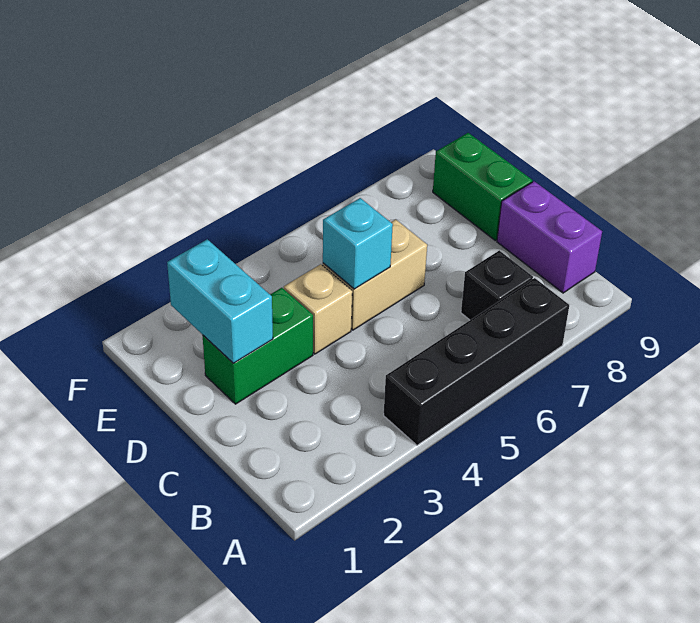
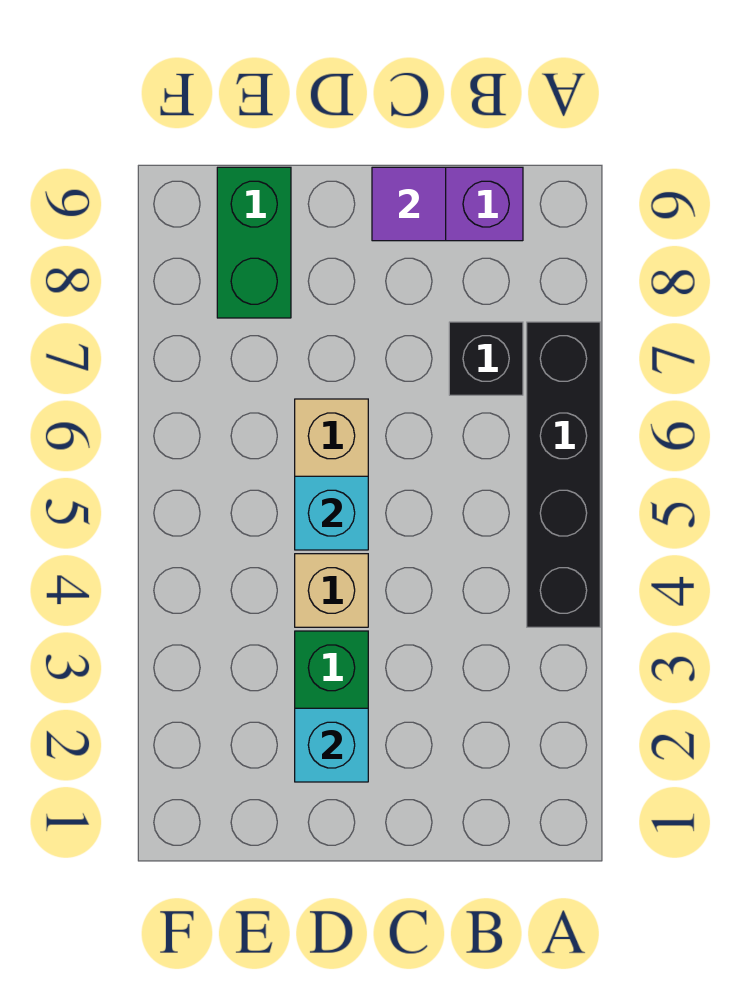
none -> purple 1x1 tile [372,167,446,241]
cyan 1x2 brick [167,239,273,363] -> cyan 1x1 brick [295,708,368,782]
green 1x2 brick [433,133,532,240] -> green 1x2 brick turned to [217,167,291,318]

